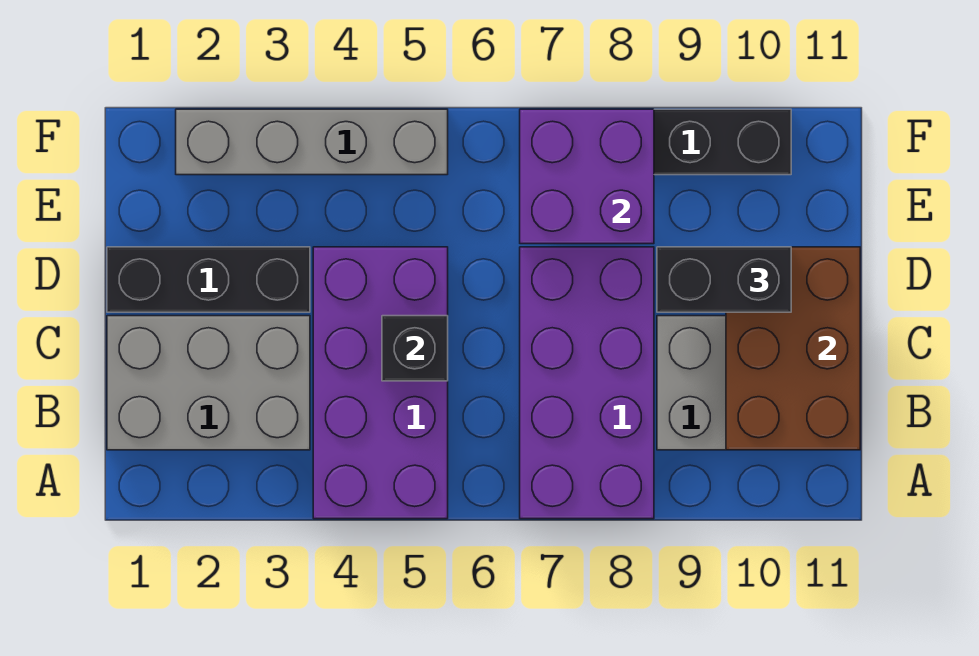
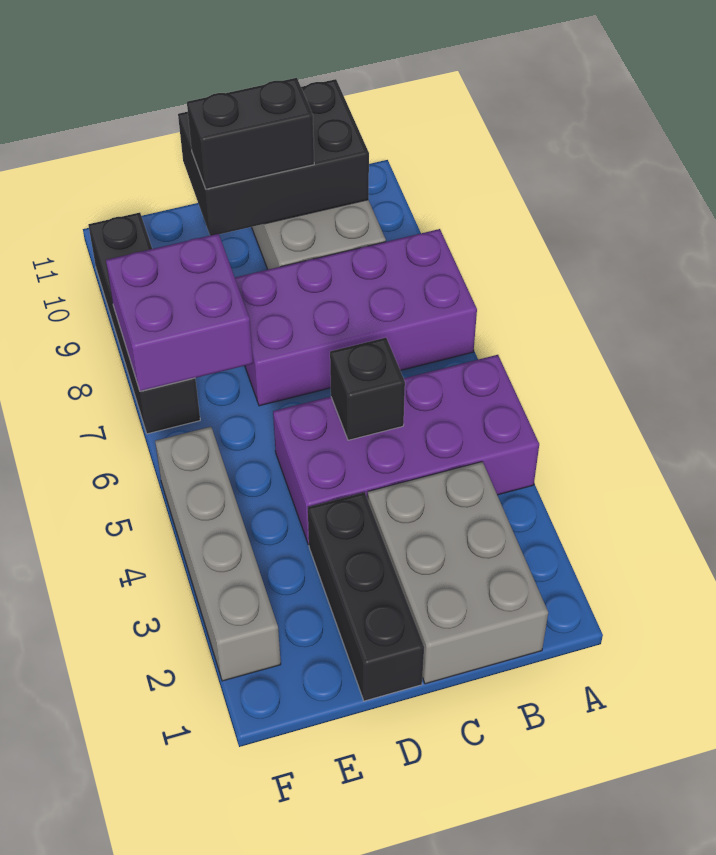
brown 2x3 brick [726,247,860,450] -> black 2x3 brick [178,79,369,235]
black 1x2 brick [657,247,791,312] -> black 1x2 brick turned to [187,78,314,189]

